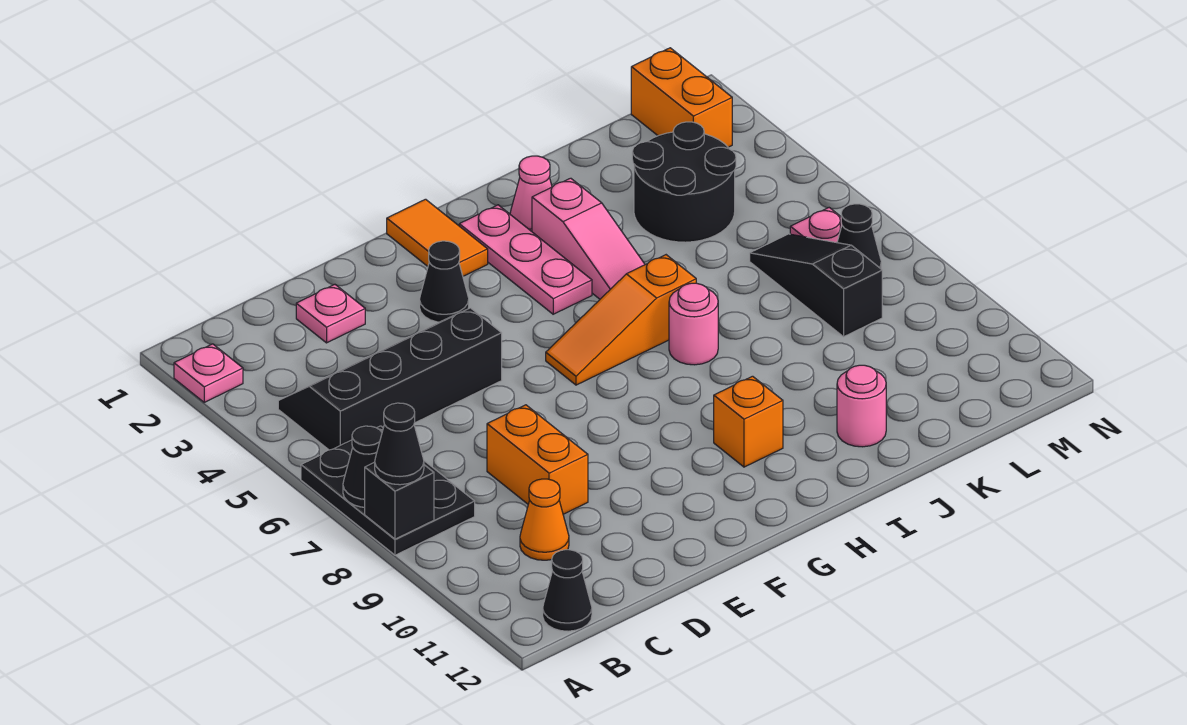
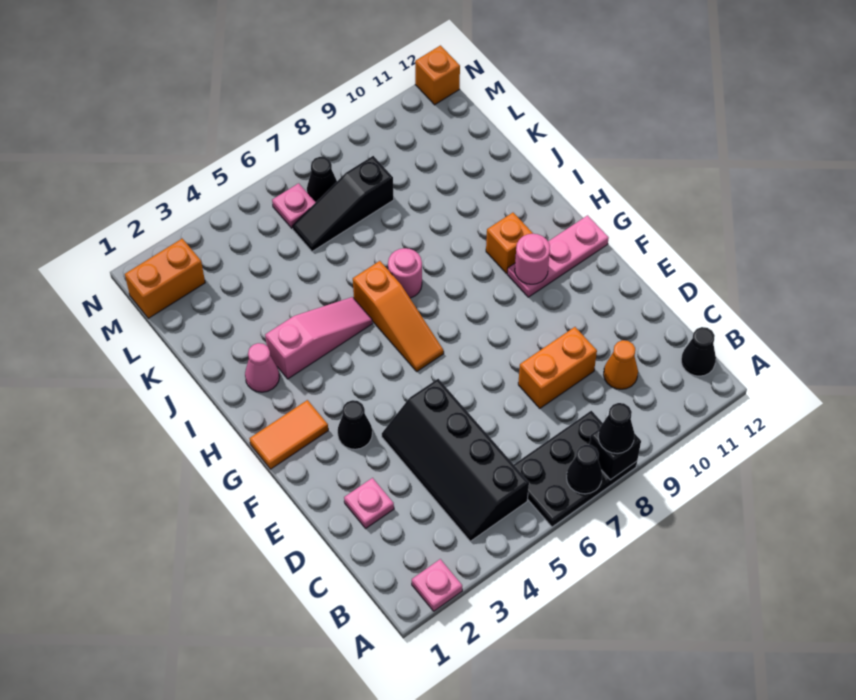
pink 1x3 plate [459,205,592,314] -> pink 1x3 plate moved to [507,215,609,297]
pink 1x1 round brick [837,365,886,447] -> pink 1x1 round brick moved to [515,234,550,284]
black 2x2 round brick [632,122,736,242] -> none
none -> orange 1x1 brick [415,45,460,105]

